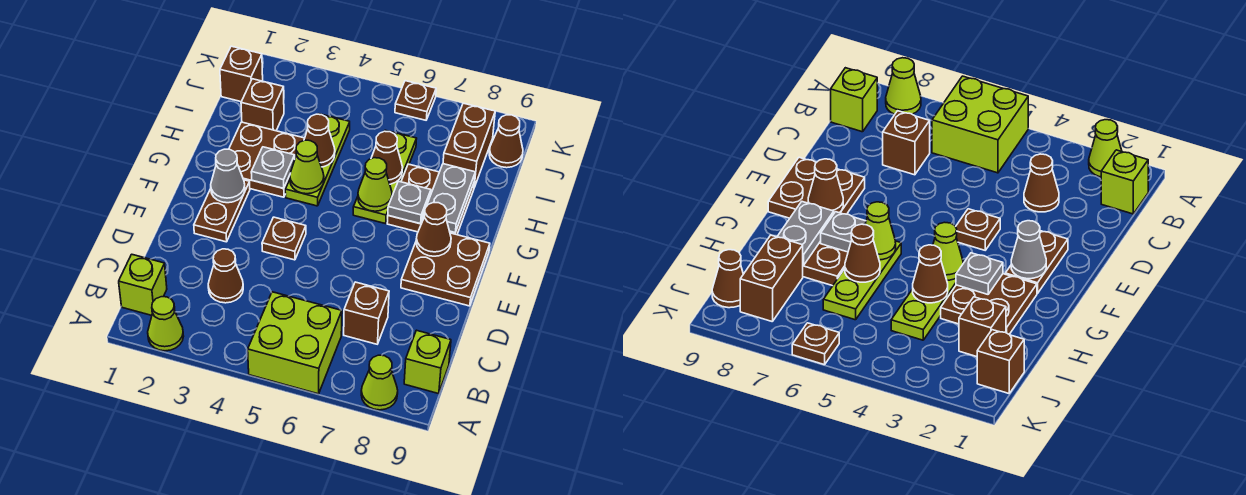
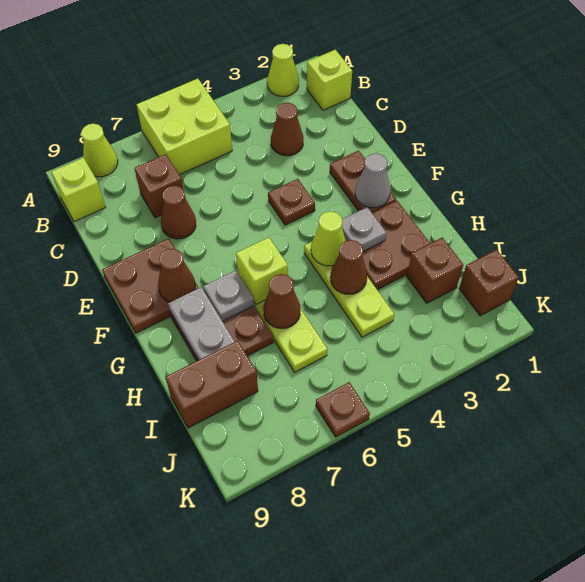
lime 1x1 cone [358,158,392,211] -> lime 1x1 brick [236,237,288,304]
brown 1x2 brick [443,103,495,187] -> brown 1x2 brick turned to [165,341,258,428]
brown 1x1 cone [489,115,523,168] -> brown 1x1 cone moved to [161,185,196,239]

